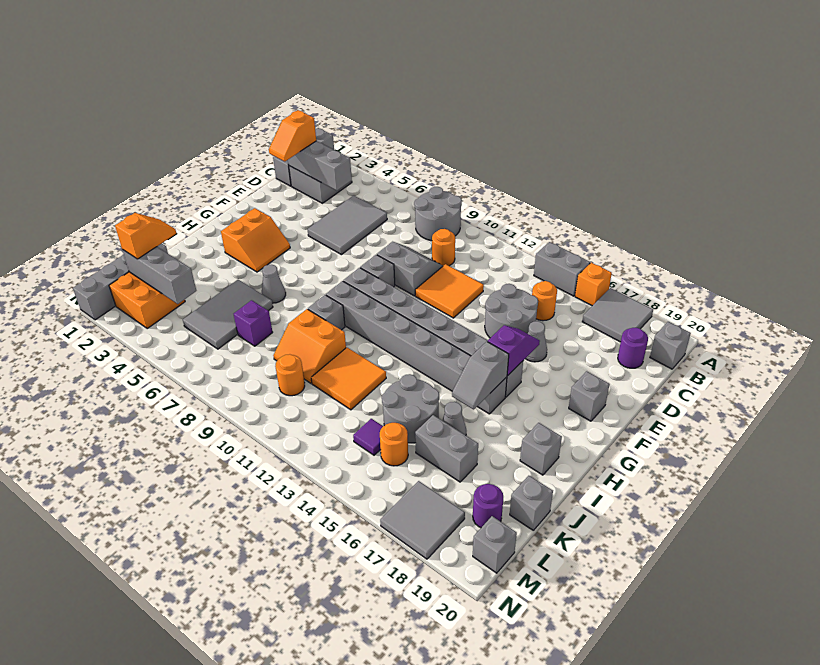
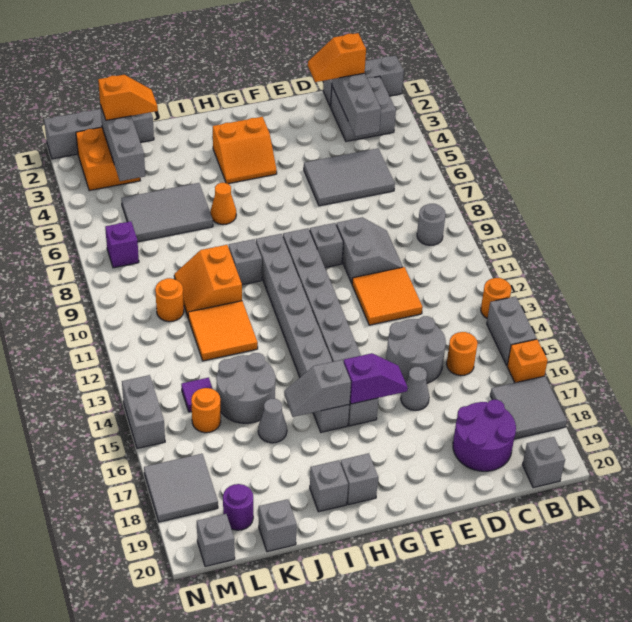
grey 2x2 round brick [414,187,462,241] -> grey 1x1 round brick [417,204,446,245]
orange 1x1 round brick [432,229,455,266] -> orange 1x1 round brick moved to [481,278,511,319]
purple 1x1 round brick [618,328,648,368] -> purple 2x2 round brick [453,400,516,471]
grey 1x1 brick [569,371,610,421] -> grey 1x1 brick moved to [340,453,378,505]
grey 1x1 cone [262,264,286,303] -> orange 1x1 cone [210,183,236,225]
purple 1x1 brick [234,300,273,346] -> purple 1x1 brick moved to [105,221,139,268]
grey 1x2 brick [415,415,478,482] -> grey 1x2 brick moved to [122,375,165,449]

